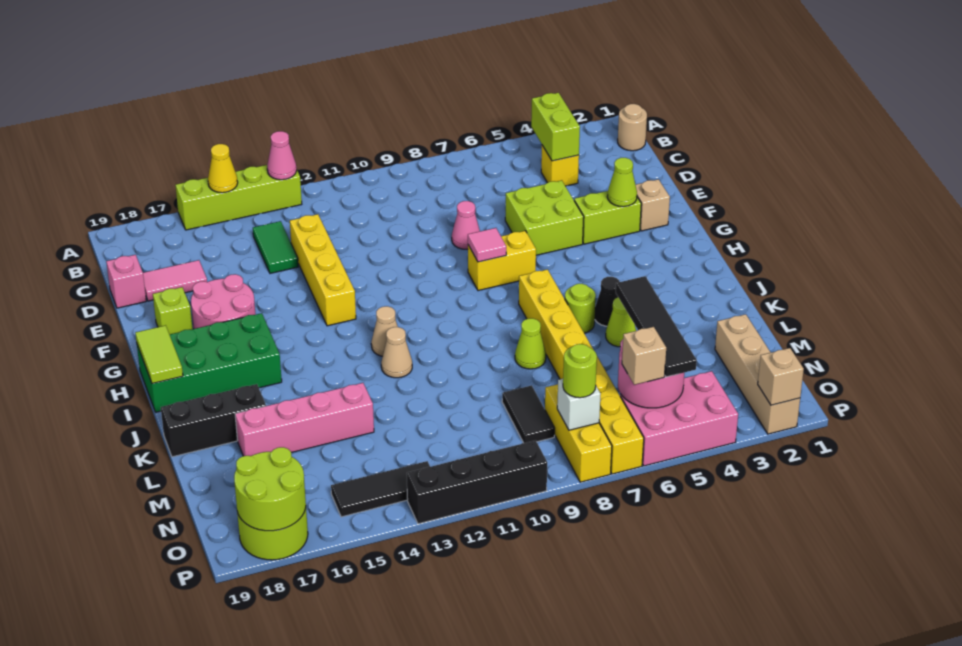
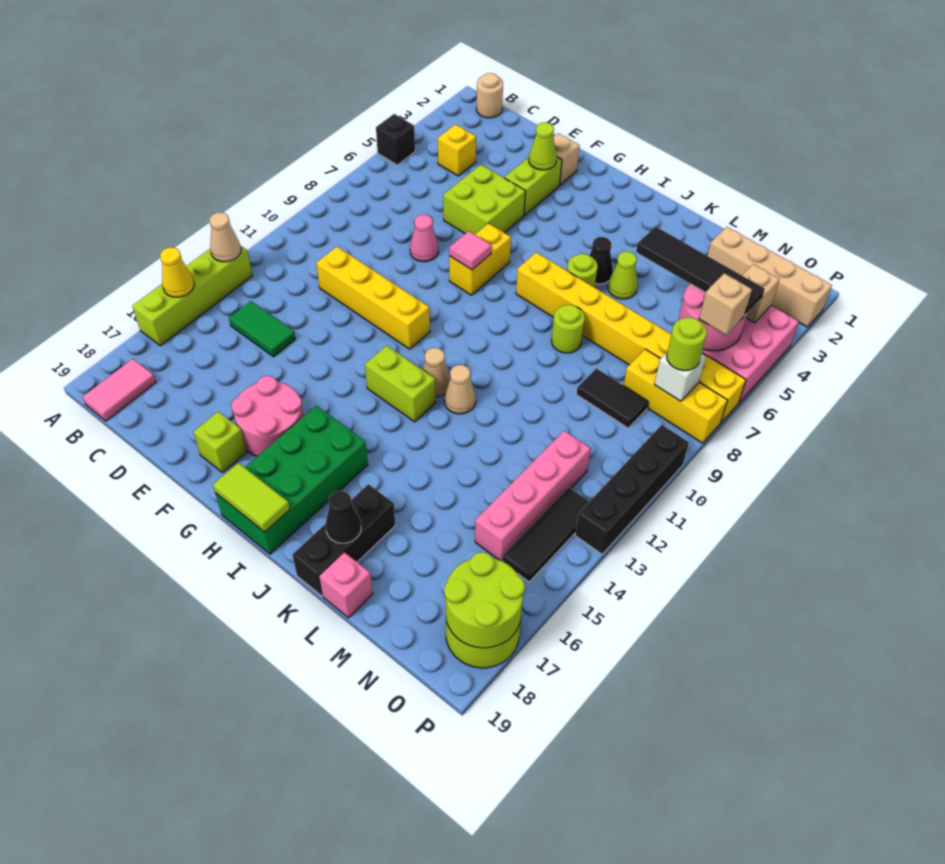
none -> black 1x1 brick [376,114,415,165]
pink 1x1 cone [267,131,297,180] -> tan 1x1 cone [210,212,241,262]
lime 1x2 brick [531,93,580,161] -> lime 1x2 brick moved to [365,346,436,422]
yellow 1x4 brick [290,214,356,326] -> yellow 1x4 brick moved to [316,247,430,349]
pink 1x2 tile [143,260,207,301] -> pink 1x2 tile moved to [83,359,156,421]
pink 1x1 brick [106,255,146,308] -> pink 1x1 brick moved to [319,552,373,618]
lime 1x1 cone [515,318,546,369] -> lime 1x1 round brick [551,305,585,353]
none -> black 1x1 cone [326,491,361,543]
pink 1x4 brick [235,383,374,456] -> pink 1x4 brick moved to [475,431,591,561]
tan 1x1 brick [758,348,804,405] -> tan 1x1 brick moved to [742,264,780,323]

